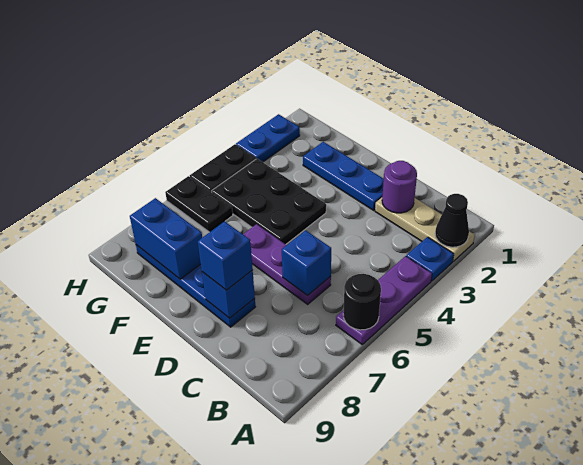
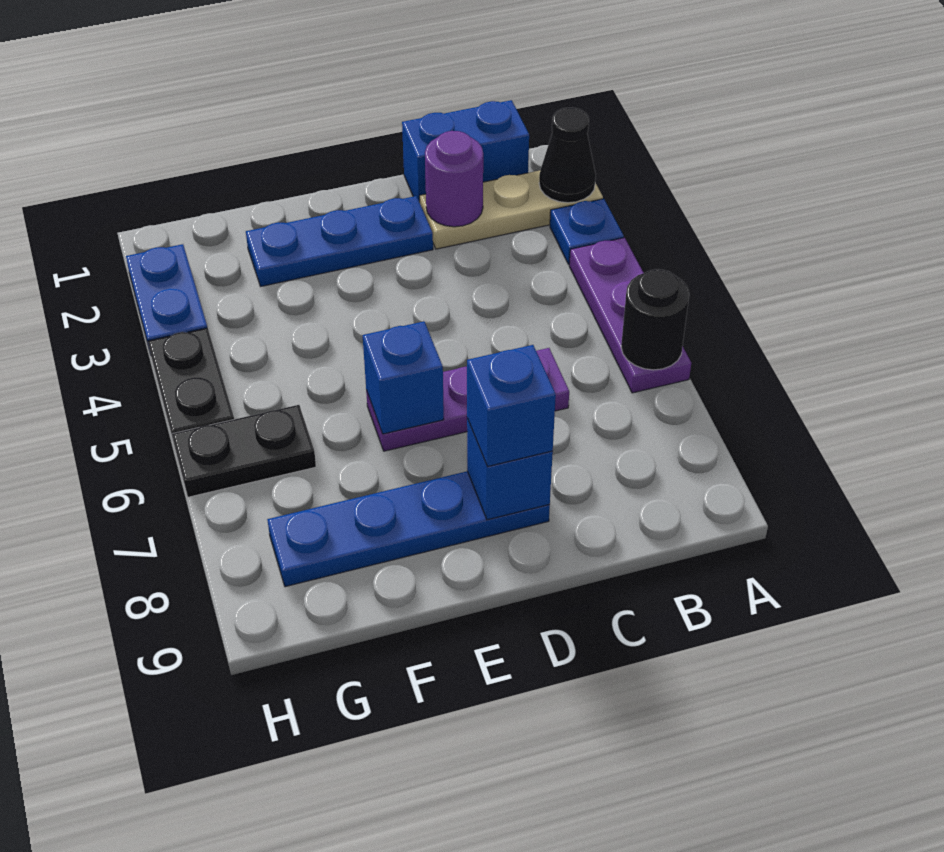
blue 1x1 brick [282,230,331,296] -> blue 1x1 brick moved to [363,321,444,434]
black 2x3 plate [212,159,326,244] -> none
blue 1x2 brick [130,198,202,279] -> blue 1x2 brick moved to [402,100,529,202]

